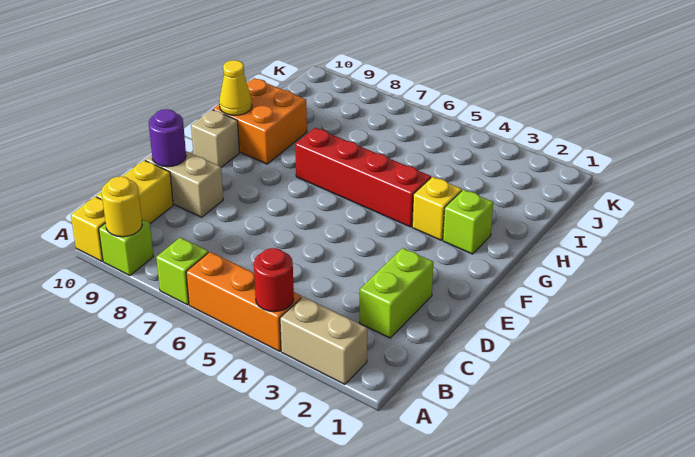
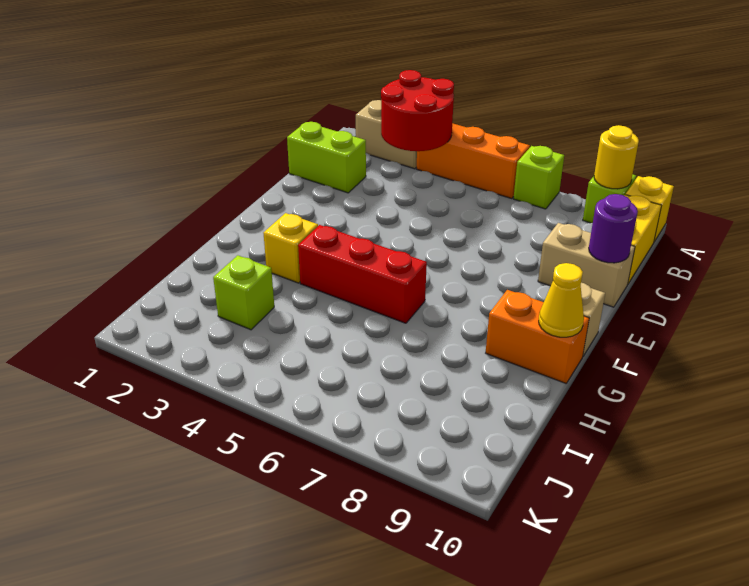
red 1x1 round brick [254,248,294,312] -> red 2x2 round brick [381,70,454,151]
lime 1x2 brick [360,248,433,338] -> lime 1x2 brick turned to [287,122,366,193]
lime 1x1 brick [443,190,493,254] -> lime 1x1 brick moved to [213,255,274,330]
red 1x4 brick [295,128,431,227] -> red 1x3 brick [298,225,427,323]
orange 2x2 brick [213,78,307,164] -> orange 1x2 brick [486,290,589,383]

